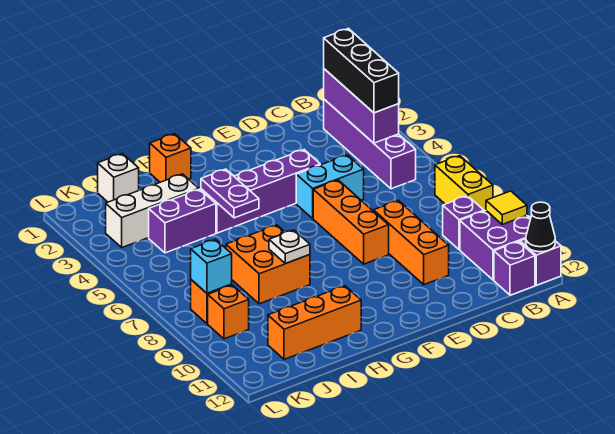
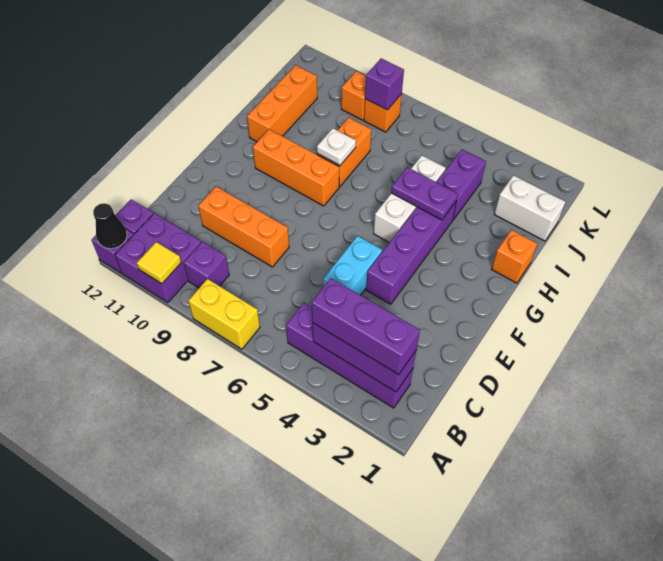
black 1x3 brick [324,29,399,113] -> purple 1x3 brick [312,278,420,375]
orange 1x3 brick [313,180,389,264] -> orange 1x3 brick moved to [253,129,339,206]
orange 2x2 brick [226,225,310,304] -> orange 1x2 brick [317,118,371,187]
white 1x3 brick [106,174,199,248] -> white 1x3 brick moved to [374,155,446,243]
white 1x1 brick [98,154,139,202] -> white 1x2 brick [494,175,565,241]
cyan 1x1 brick [191,240,232,293] -> purple 1x1 brick [365,59,404,110]

